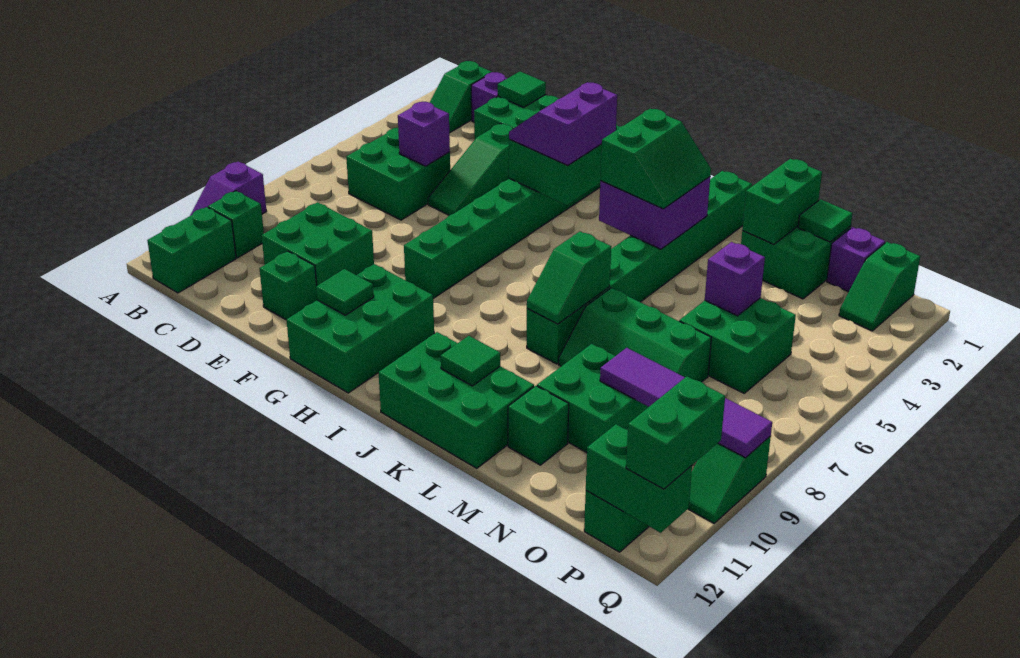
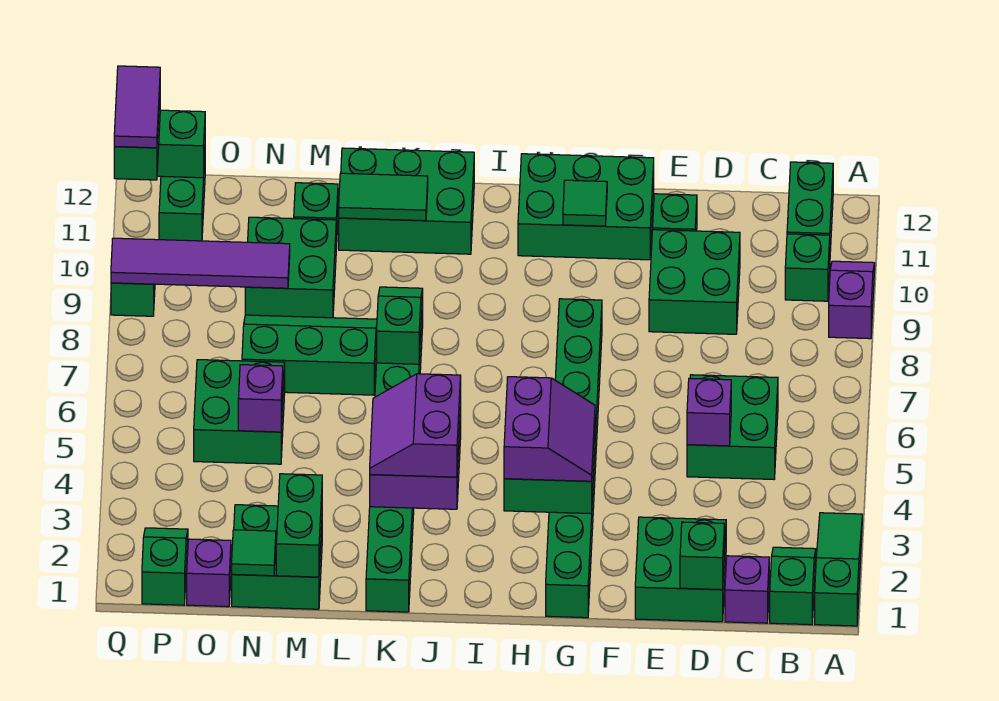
green 1x1 tile [498,72,546,107] -> green 1x1 brick [680,522,724,590]
green 1x3 slope [428,124,513,215] -> green 1x3 slope moved to [815,513,862,626]
green 2x3 brick [287,264,434,393] -> green 2x3 brick turned to [518,154,654,260]
green 2x2 slope [600,109,711,209] -> purple 2x2 slope [370,374,461,477]
green 1x1 tile [441,336,500,386] -> green 1x2 tile [339,173,428,221]
none -> purple 1x2 tile [114,66,160,148]

